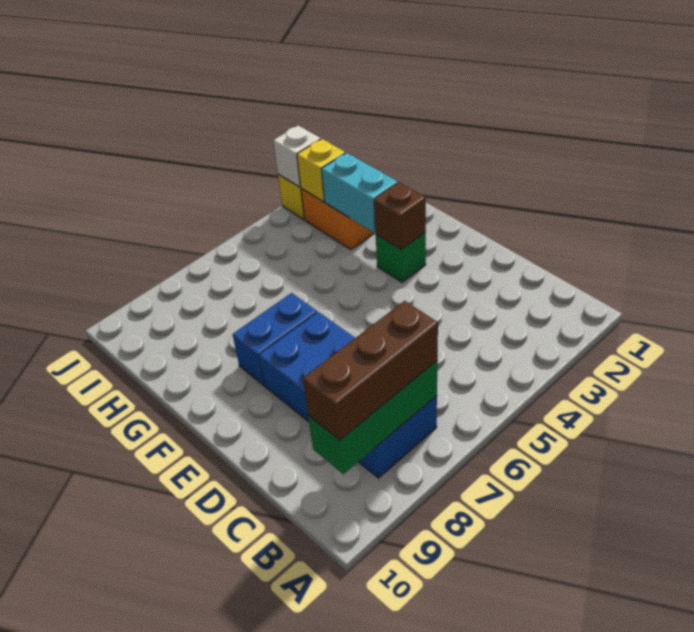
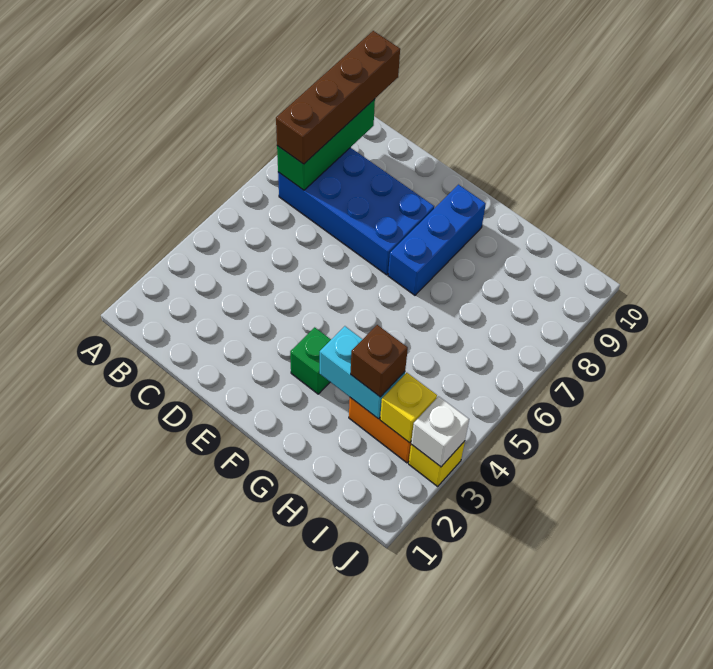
brown 1x3 brick [303,301,438,440] -> brown 1x4 brick [276,31,400,164]
brown 1x1 brick [374,182,426,249] -> brown 1x1 brick moved to [351,325,408,397]
blue 1x2 brick [233,293,317,385] -> blue 1x3 brick [388,185,486,295]

